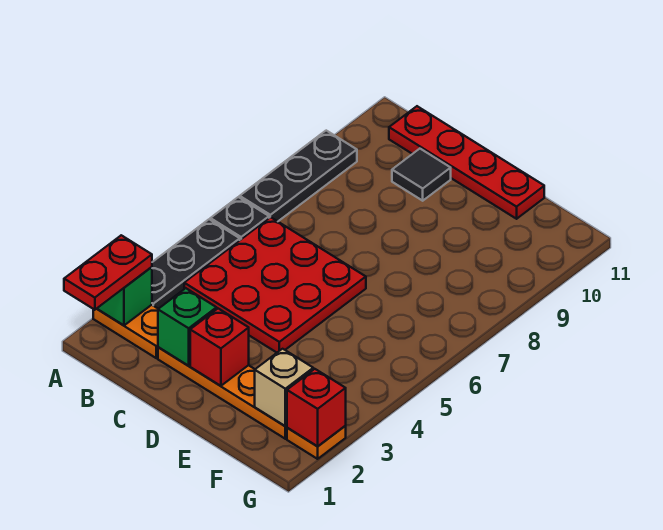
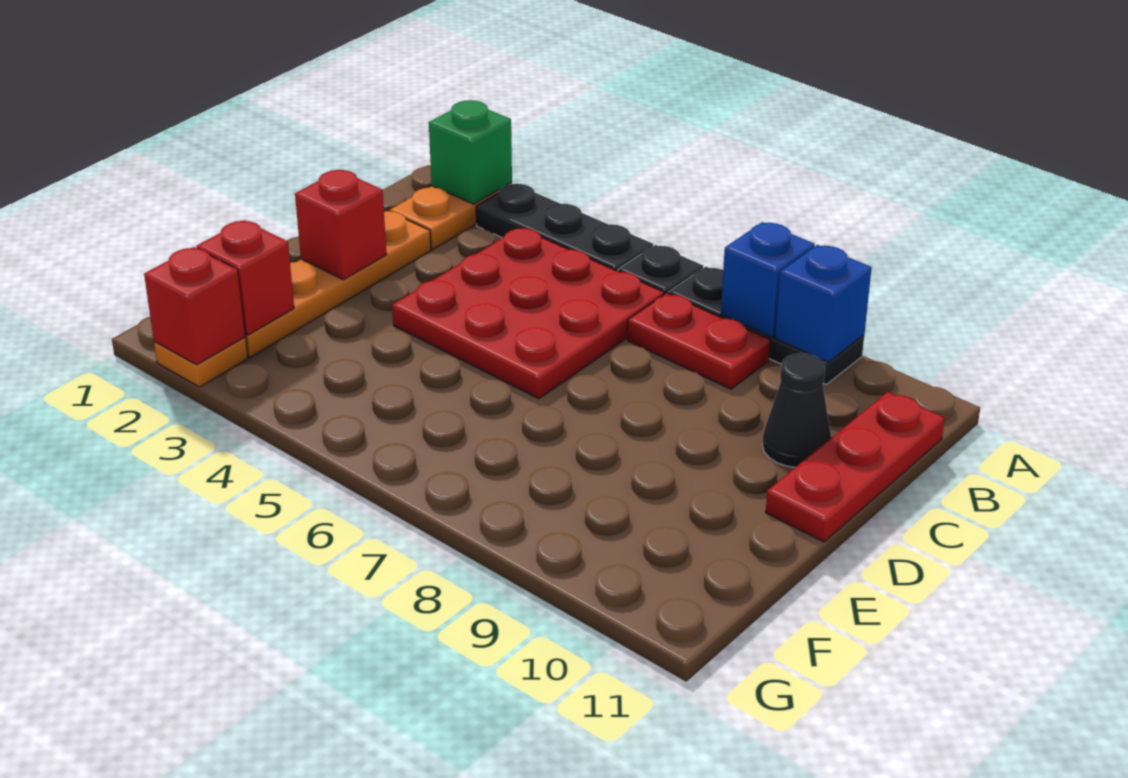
red 1x2 plate [64,235,152,310] -> red 1x2 plate moved to [627,293,770,389]
none -> blue 1x1 brick [721,222,815,337]
none -> blue 1x1 brick [775,245,872,362]
red 1x4 plate [389,106,544,219] -> red 1x3 plate [766,392,945,542]
green 1x1 brick [158,288,217,366] -> none
black 1x1 tile [392,149,451,201] -> black 1x1 cone [763,353,831,467]
tan 1x1 brick [255,349,313,426] -> red 1x1 brick [197,220,294,335]

